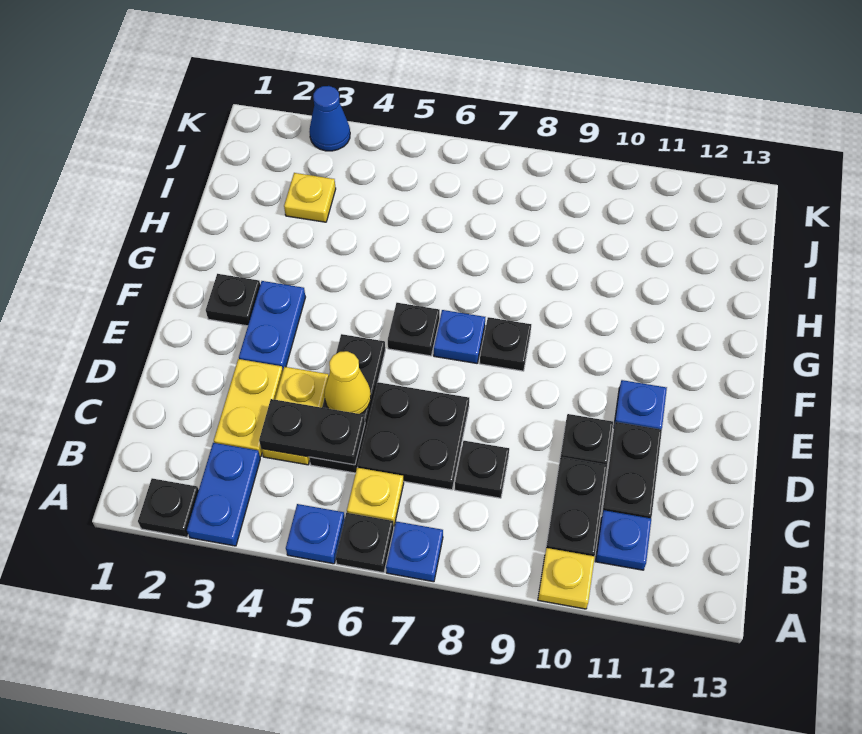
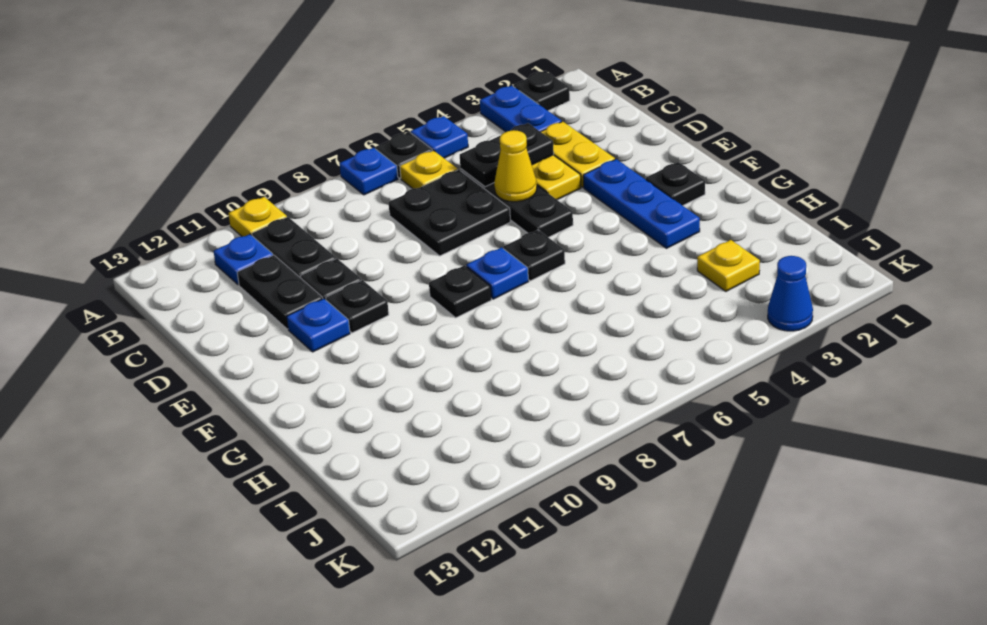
black 1x1 plate [455,441,509,498] -> black 1x1 plate moved to [326,280,389,333]
blue 1x2 plate [239,281,305,369] -> blue 1x3 plate [583,159,700,248]

